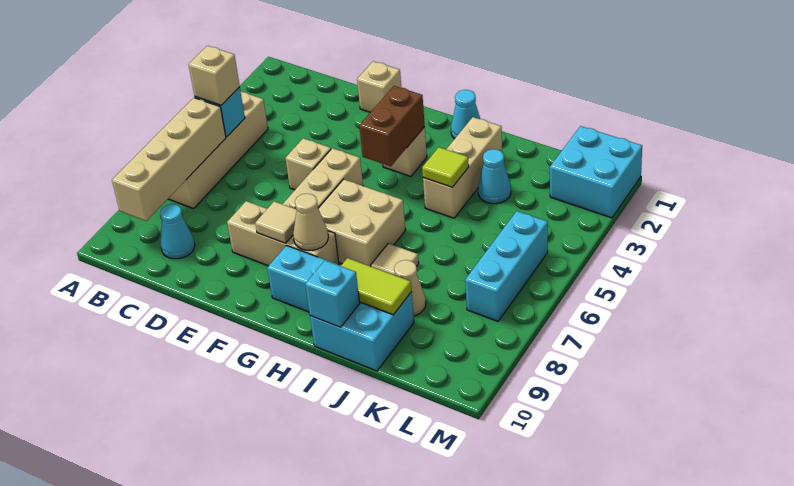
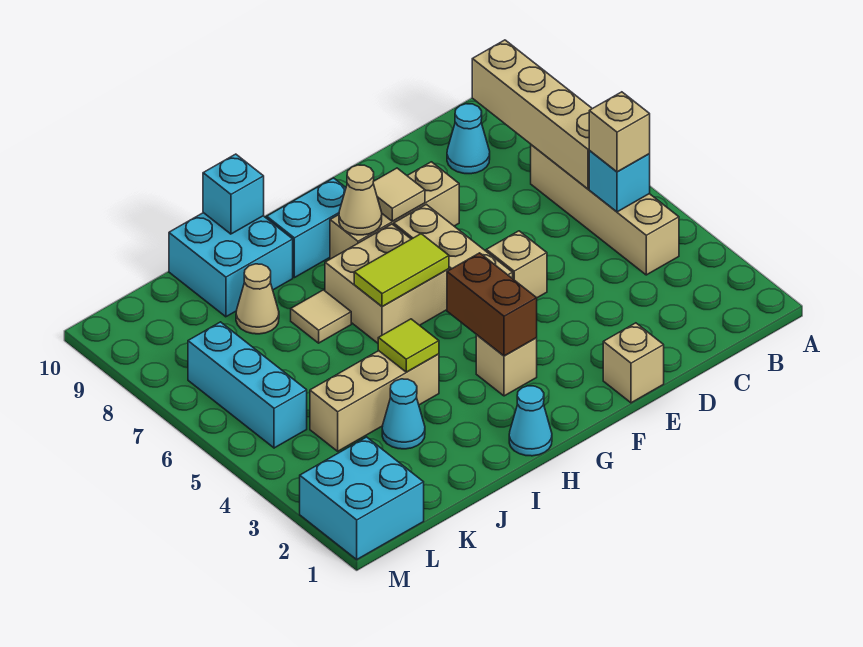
tan 1x3 brick [423,117,502,218] -> tan 1x3 brick turned to [310,351,439,451]
lime 1x2 tile [341,258,412,315] -> lime 1x2 tile moved to [354,234,449,306]

